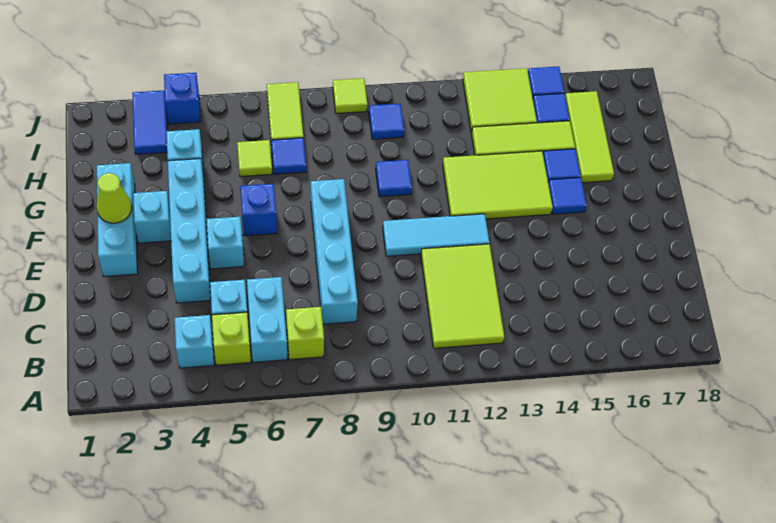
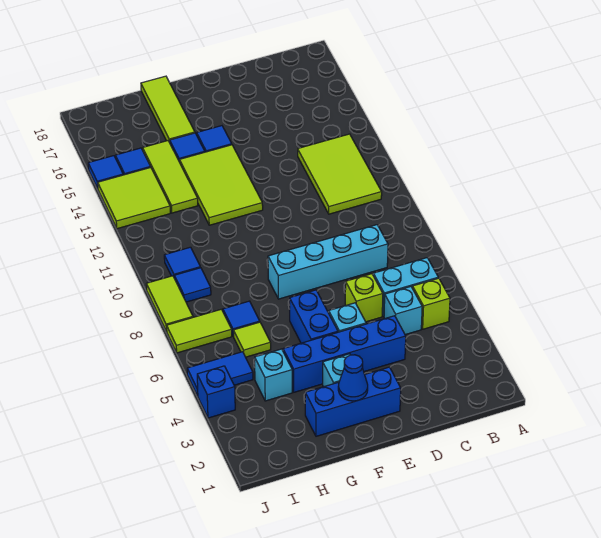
cyan 1x1 brick [175,315,214,368] -> none
lime 1x1 brick [286,307,324,360] -> lime 1x1 brick moved to [345,274,383,322]
lime 2x3 tile [421,244,504,348] -> lime 2x3 tile turned to [298,134,382,214]
cyan 1x4 brick [168,159,211,303] -> blue 1x4 brick [283,316,406,392]
cyan 1x3 brick [97,163,138,277] -> blue 1x3 brick [305,367,401,436]
cyan 1x3 tile [383,214,489,256] -> none
lime 1x1 cone [97,173,132,223] -> blue 1x1 cone [338,355,368,401]
blue 1x1 brick [240,184,277,236] -> blue 1x2 brick [290,290,338,343]
blue 1x1 tile [376,160,412,197] -> blue 1x1 tile moved to [174,268,211,302]
lime 1x3 tile [565,91,614,183] -> lime 1x3 tile turned to [141,76,195,142]
blue 1x2 tile [132,90,167,154] -> blue 1x2 tile moved to [187,352,253,396]
lime 1x1 tile [333,78,367,114] -> lime 1x2 tile [146,276,193,332]

